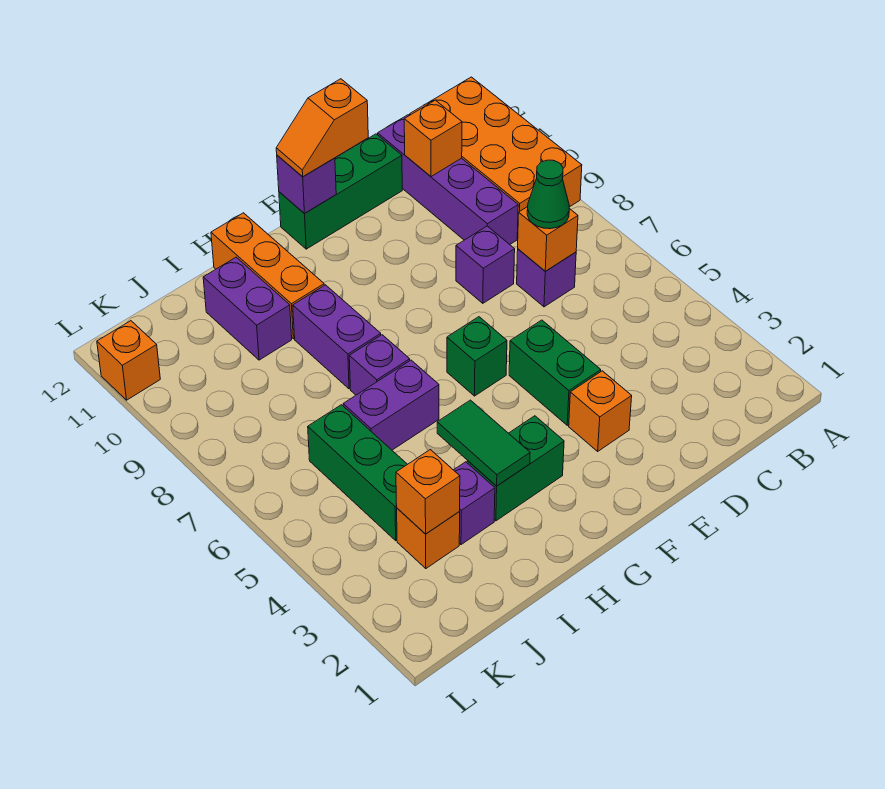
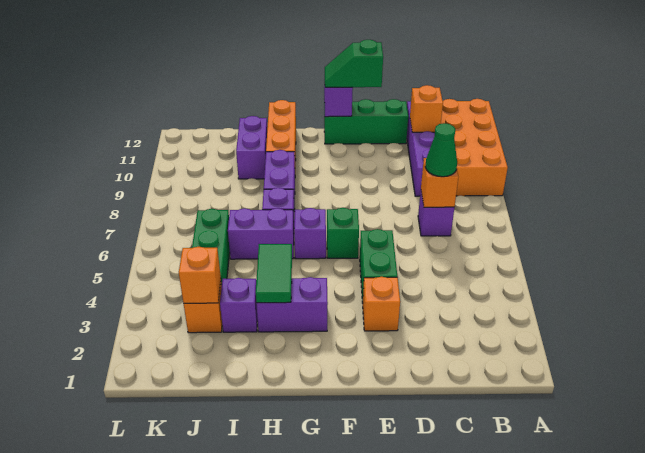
purple 1x1 brick [456,226,515,303] -> purple 1x1 brick moved to [294,208,326,259]
orange 1x2 slope [276,79,368,177] -> green 1x2 slope [325,40,383,88]
green 1x2 brick [467,416,564,521] -> purple 1x2 brick [256,277,328,332]
orange 1x1 brick [97,321,160,400] -> none

